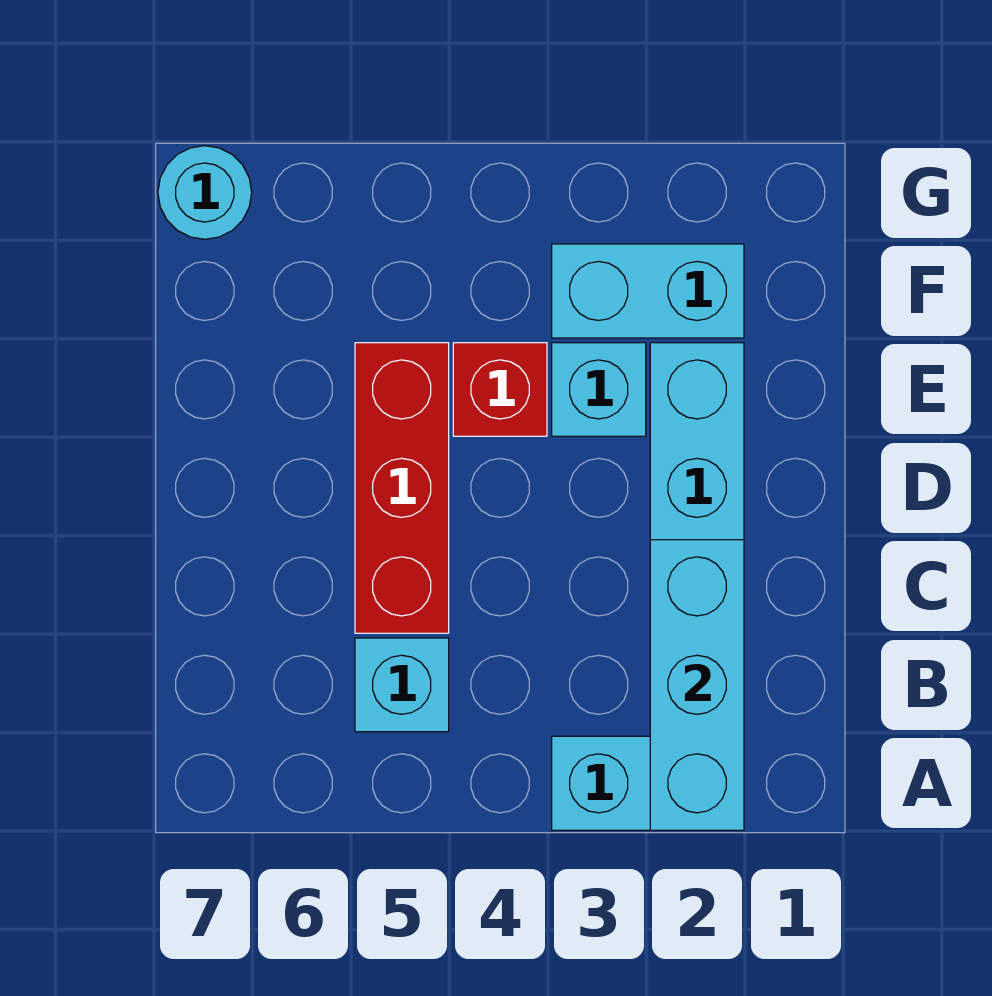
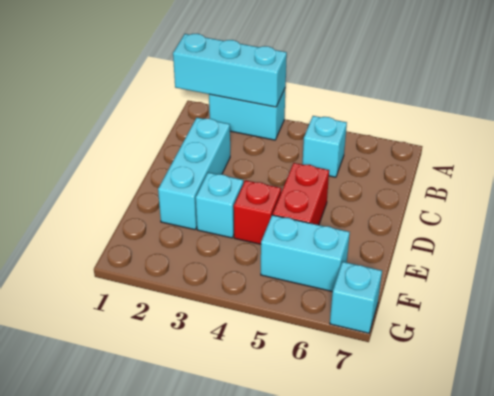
cyan 1x3 brick [650,540,744,830] -> cyan 1x3 brick turned to [173,34,287,107]
red 1x3 brick [355,343,449,633] -> red 1x2 brick [273,163,329,225]
cyan 1x2 brick [552,244,744,338] -> cyan 1x2 brick moved to [261,215,350,292]
cyan 1x1 round brick [158,146,252,239] -> cyan 1x1 brick [330,262,382,333]

